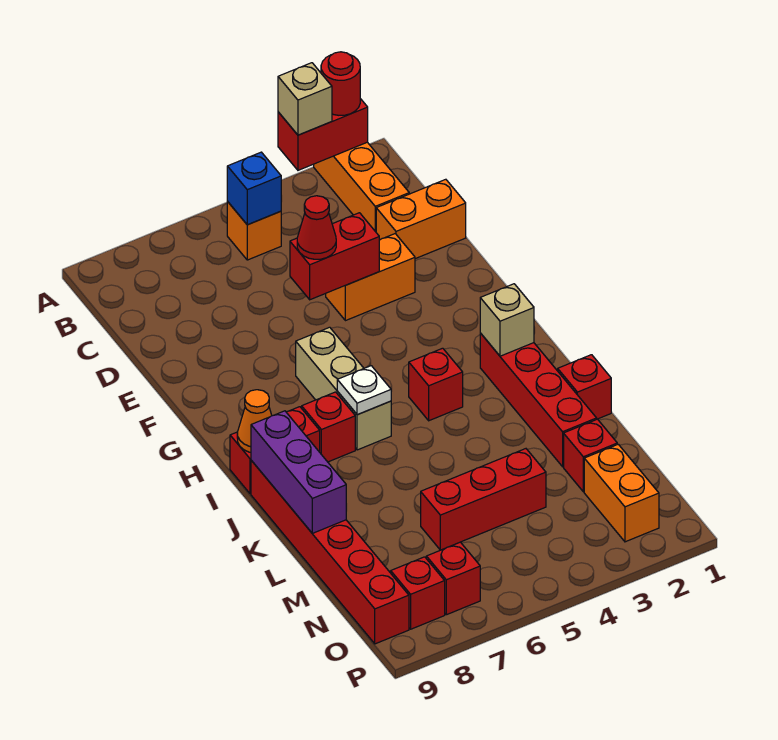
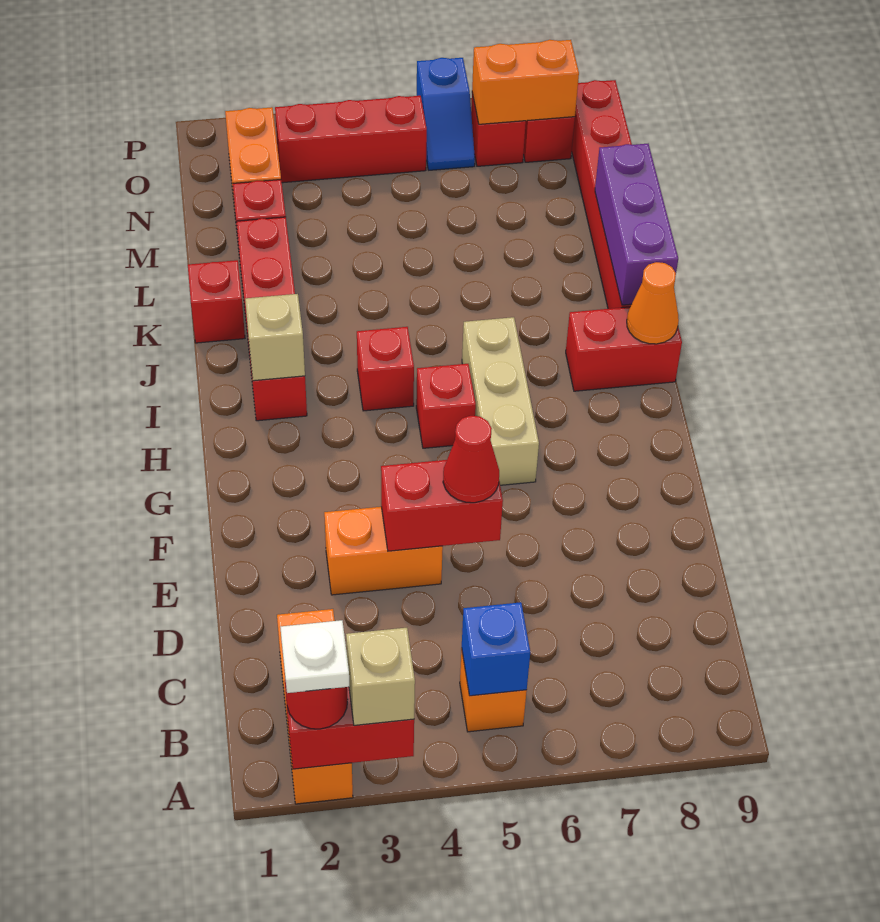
orange 1x2 brick [376,179,466,259] -> orange 1x2 brick moved to [472,40,579,124]
white 1x1 plate [337,366,391,415] -> white 1x1 plate moved to [280,620,349,693]
red 1x1 brick [302,392,355,462] -> red 1x1 brick moved to [416,364,476,448]
red 1x3 brick [421,449,546,550] -> red 1x3 brick moved to [275,96,427,183]
none -> blue 1x2 slope [417,58,475,170]

